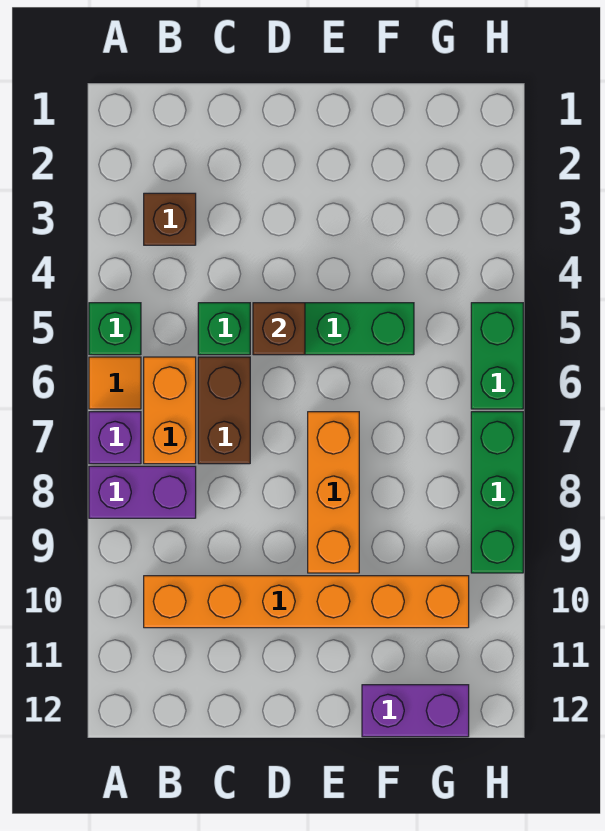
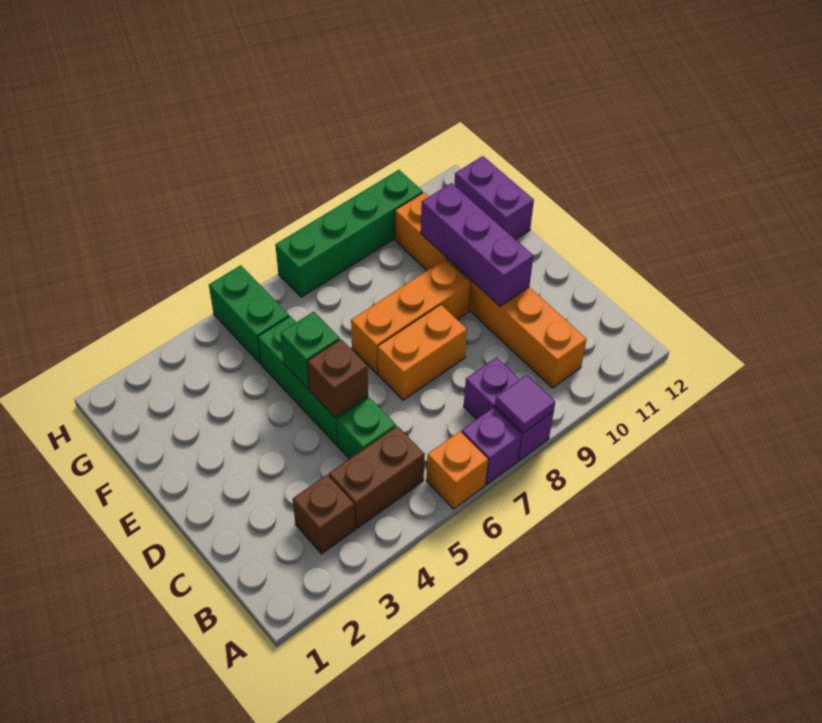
green 1x1 brick [89,303,141,355] -> green 1x1 brick moved to [280,312,340,389]
orange 1x1 tile [89,357,141,409] -> orange 1x1 brick [426,431,488,509]
none -> purple 1x1 tile [495,375,555,433]
orange 1x2 brick [144,357,196,464] -> orange 1x2 brick moved to [378,305,467,400]
brown 1x2 brick [198,357,250,464] -> brown 1x2 brick moved to [329,426,425,528]
none -> purple 1x3 brick [421,183,533,306]
green 1x2 brick [471,303,523,409] -> green 1x2 brick turned to [209,265,289,364]
green 1x3 brick [471,412,523,573] -> green 1x4 brick [276,170,423,297]

